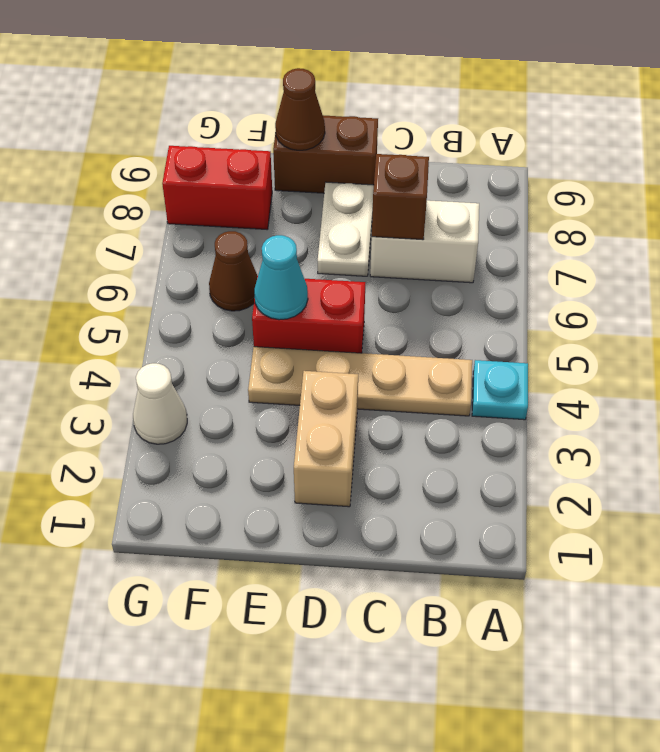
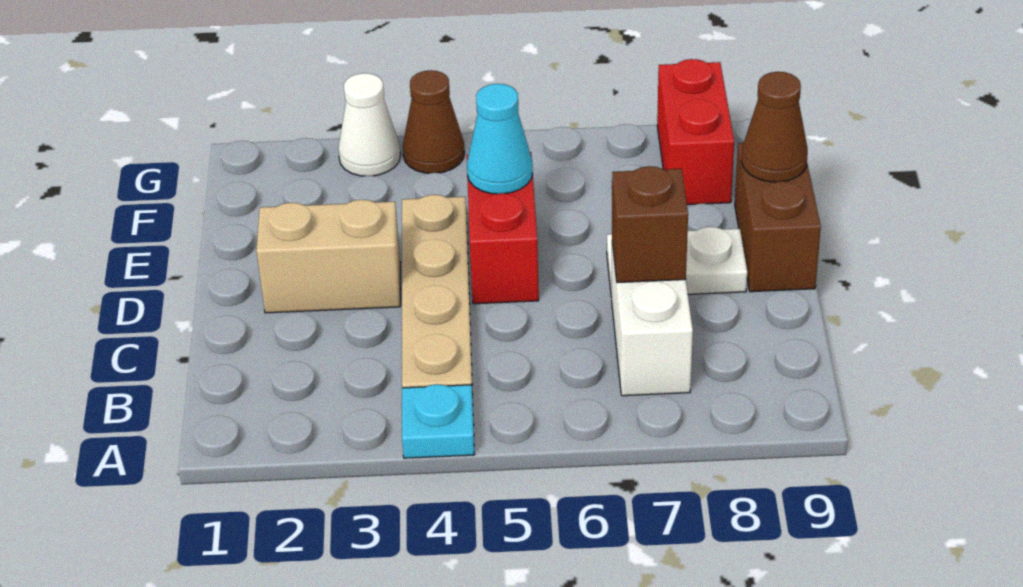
brown 1x1 cone [209,231,257,311] -> brown 1x1 cone moved to [403,70,465,173]

